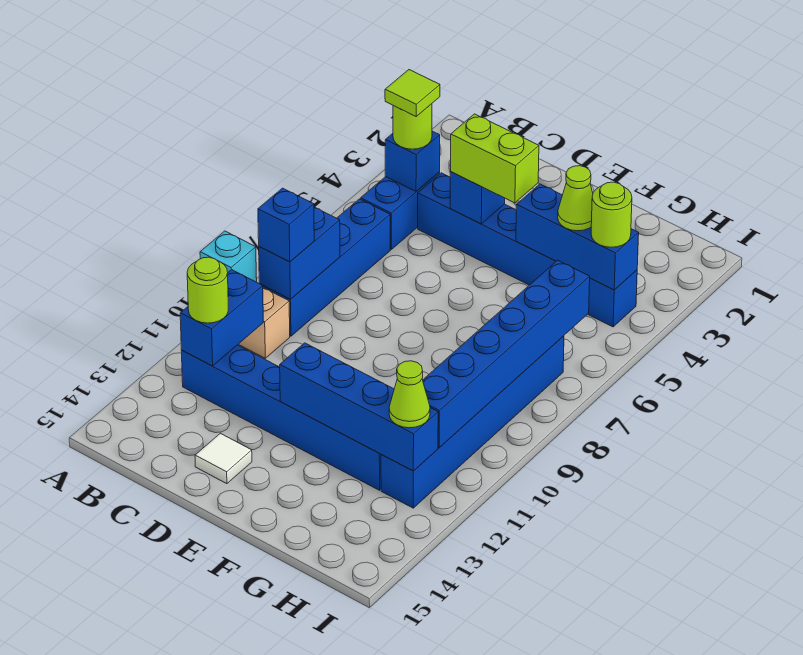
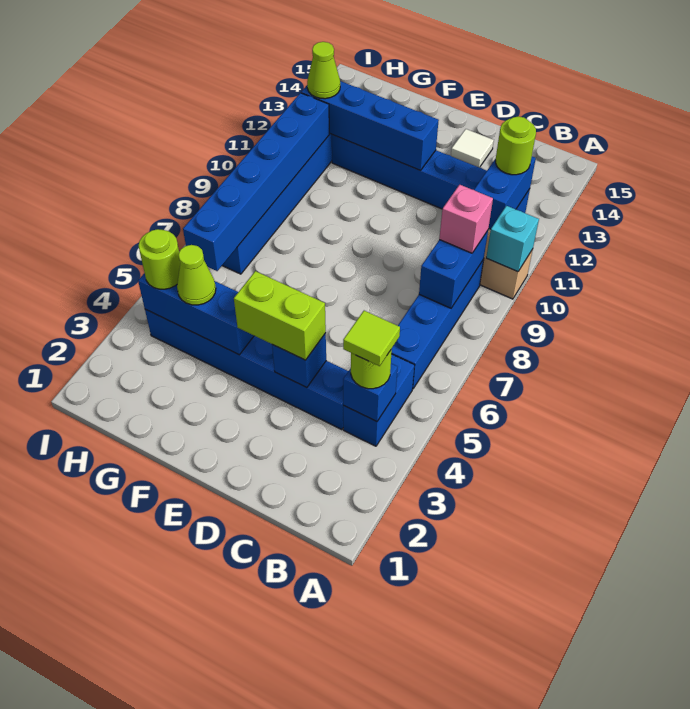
blue 1x1 brick [258,188,314,262] -> pink 1x1 brick [439,185,493,253]

